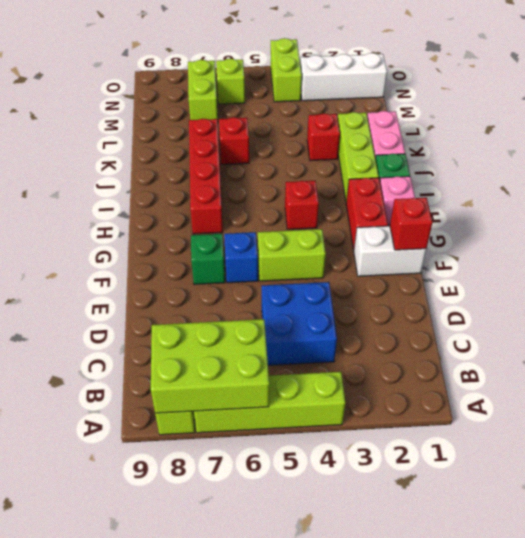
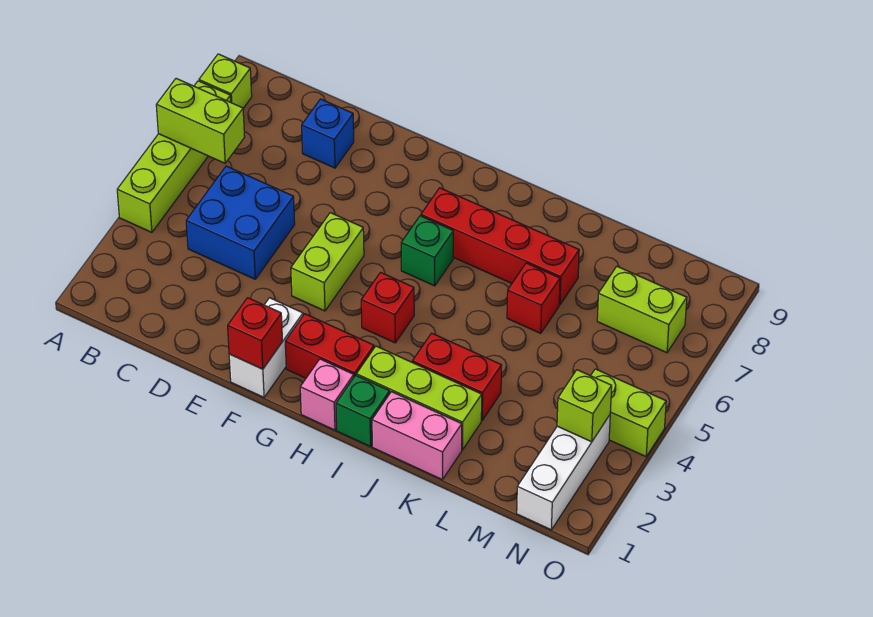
lime 2x3 brick [151,319,269,413] -> lime 1x2 brick [156,79,245,163]
blue 1x1 brick [224,232,258,283] -> blue 1x1 brick moved to [302,99,354,168]
green 1x1 brick [191,234,225,284] -> green 1x1 brick moved to [401,216,453,286]
red 1x1 brick [307,113,340,161] -> red 1x2 brick [412,333,502,420]
lime 1x1 brick [216,59,245,104] -> lime 1x1 brick moved to [557,370,612,442]

